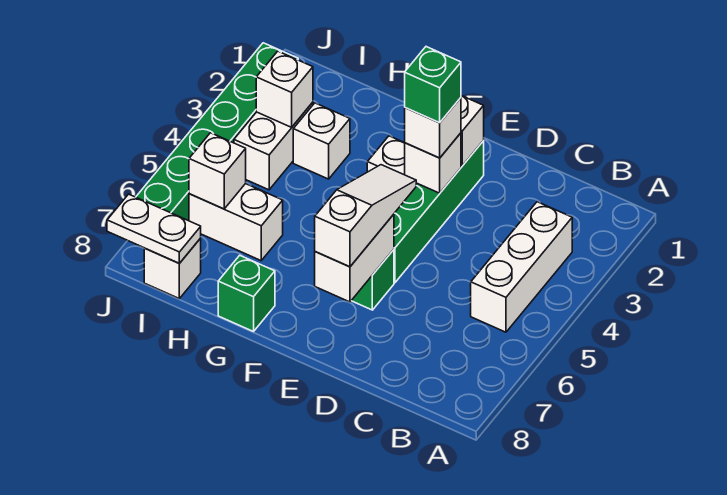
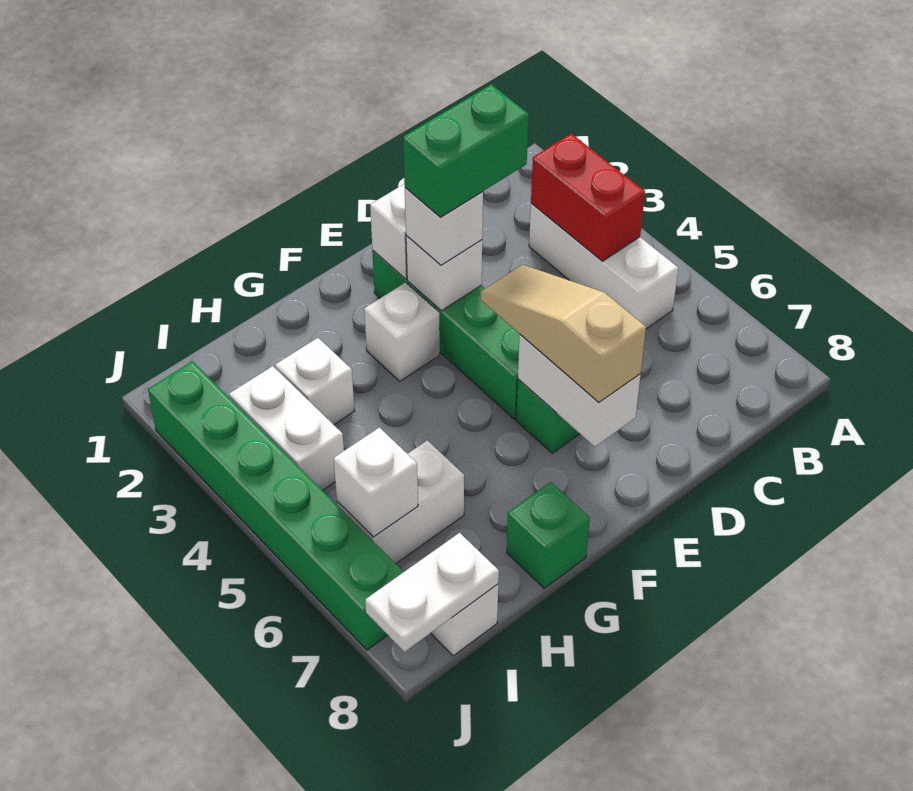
none -> red 1x2 brick [531,134,645,261]
green 1x1 brick [405,47,461,123] -> green 1x2 brick [403,84,529,217]
white 1x3 slope [315,165,416,267] -> tan 1x3 slope [481,265,646,402]
white 1x1 brick [256,51,313,127] -> none

